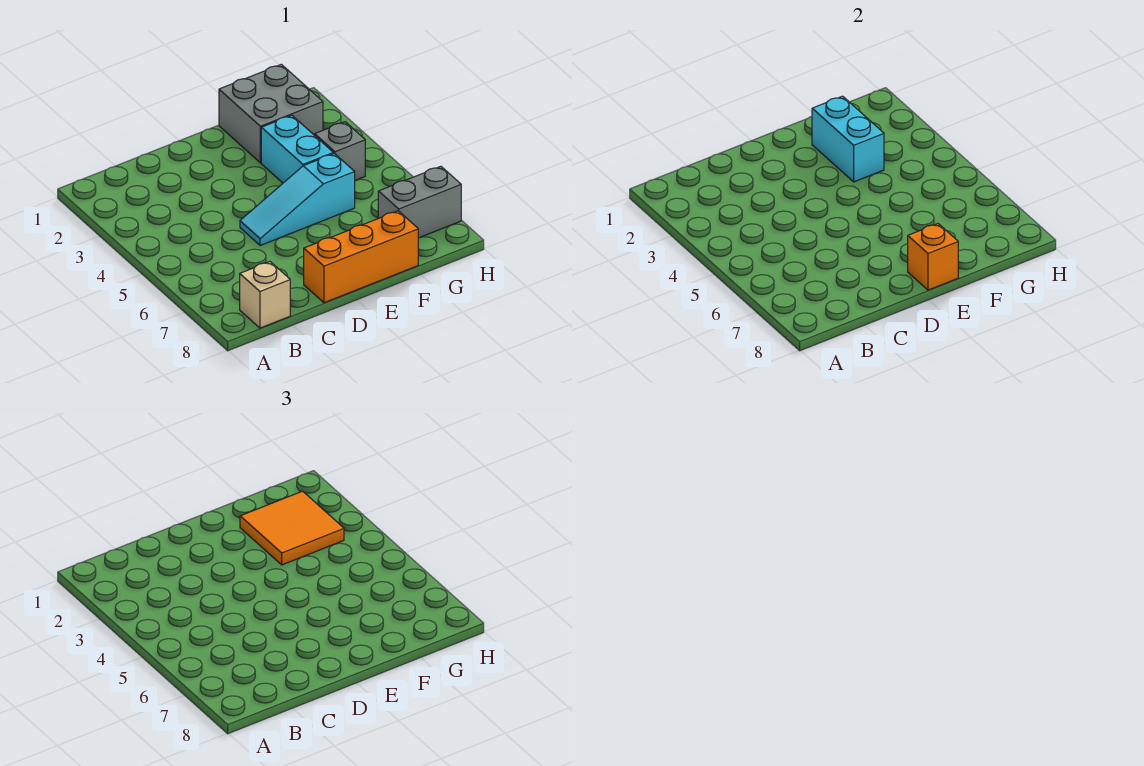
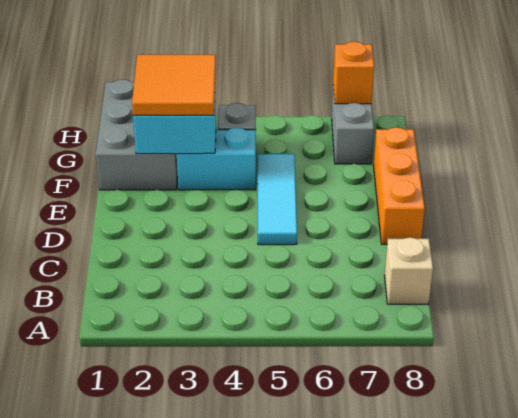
cyan 1x3 slope [240,154,355,246] -> cyan 1x3 tile [257,154,297,245]
orange 1x1 brick [908,224,958,290] -> orange 1x1 brick moved to [333,42,374,104]
grey 2x2 brick [219,64,323,163] -> grey 2x3 brick [96,80,178,190]

